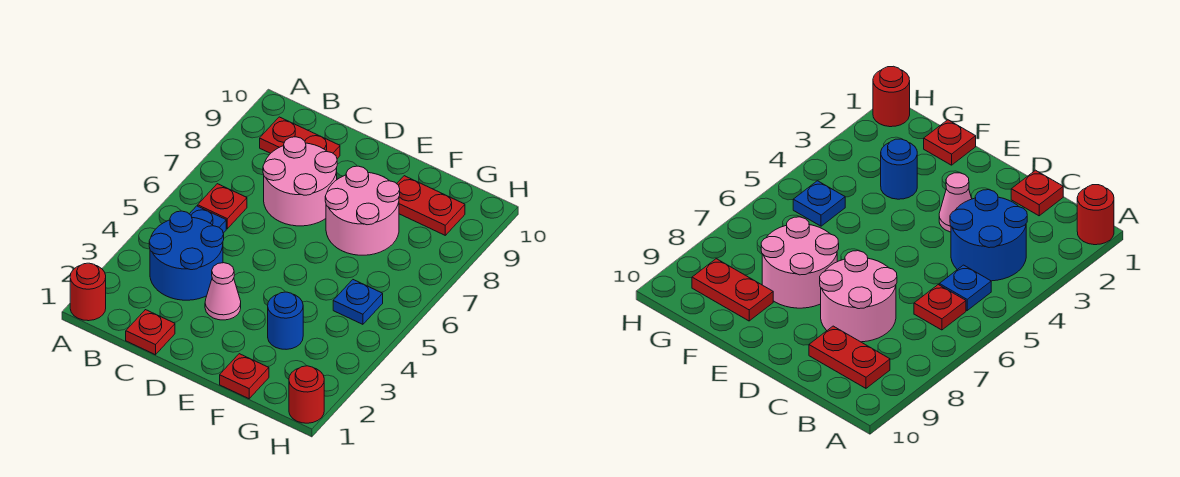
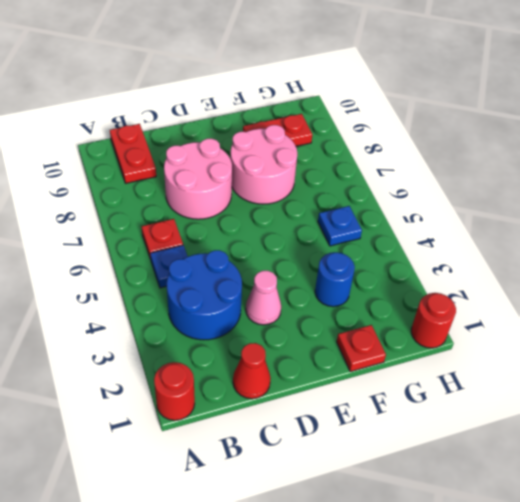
red 1x2 plate [260,117,340,159] -> red 1x2 plate turned to [110,124,156,183]
red 1x1 plate [126,310,175,355] -> red 1x1 cone [233,343,271,399]

